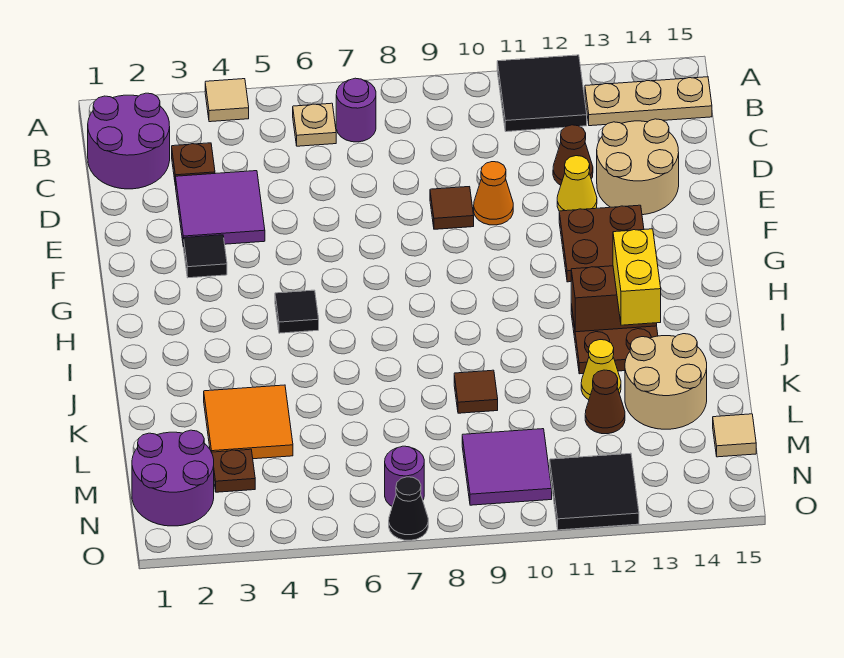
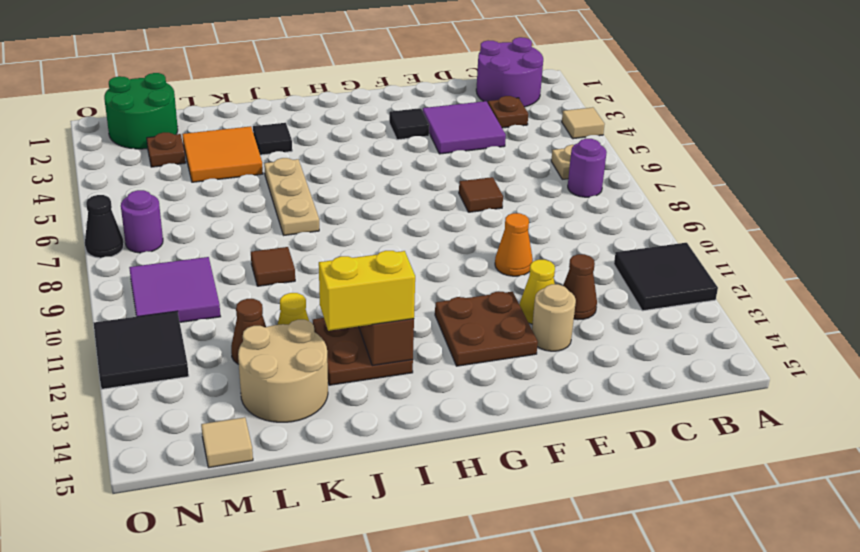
tan 1x3 plate [585,77,712,126] -> tan 1x3 plate moved to [264,158,319,235]
tan 2x2 round brick [597,119,679,215] -> tan 1x1 round brick [532,284,576,351]
brown 1x1 tile [430,187,474,229] -> brown 1x1 tile moved to [459,177,503,212]
black 1x1 tile [275,290,319,333] -> black 1x1 tile moved to [253,123,292,155]
purple 2x2 round brick [132,430,214,526] -> green 2x2 round brick [104,73,178,149]

